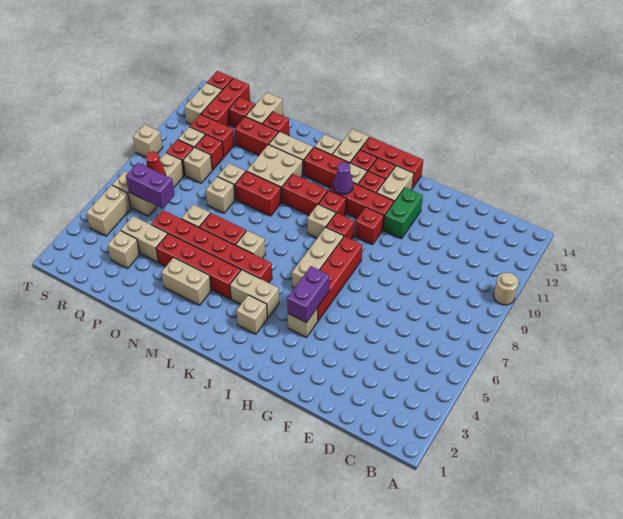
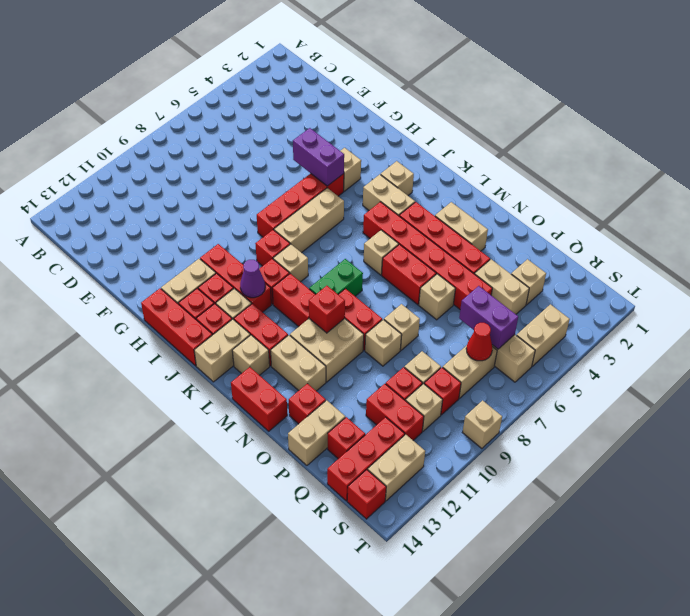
tan 1x1 round brick [494,272,519,305] -> none
green 1x2 brick [384,188,423,239] -> green 1x2 brick moved to [309,259,363,296]
purple 1x2 brick [287,266,330,323] -> purple 1x2 brick turned to [293,128,344,186]
red 1x1 brick [355,207,384,244] -> red 1x1 brick moved to [309,286,345,333]
red 1x2 brick [235,117,278,155] -> red 1x2 brick moved to [231,367,287,431]

